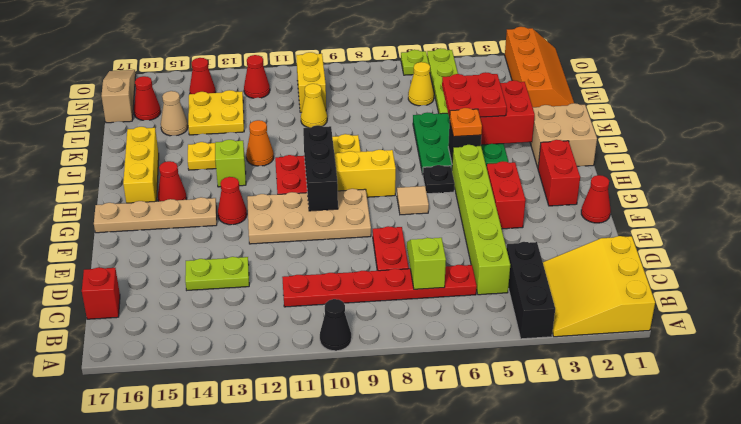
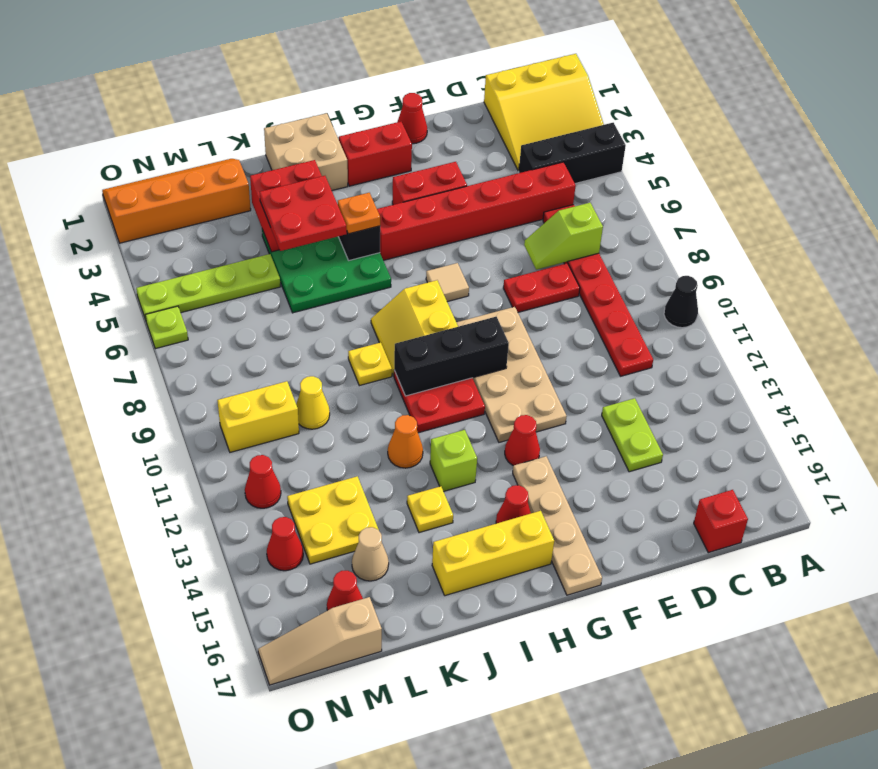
lime 1x6 brick [452,145,510,295] -> red 1x6 brick [377,162,576,260]
black 1x1 plate [423,165,455,194] -> none
yellow 1x1 cone [408,62,434,106] -> none

